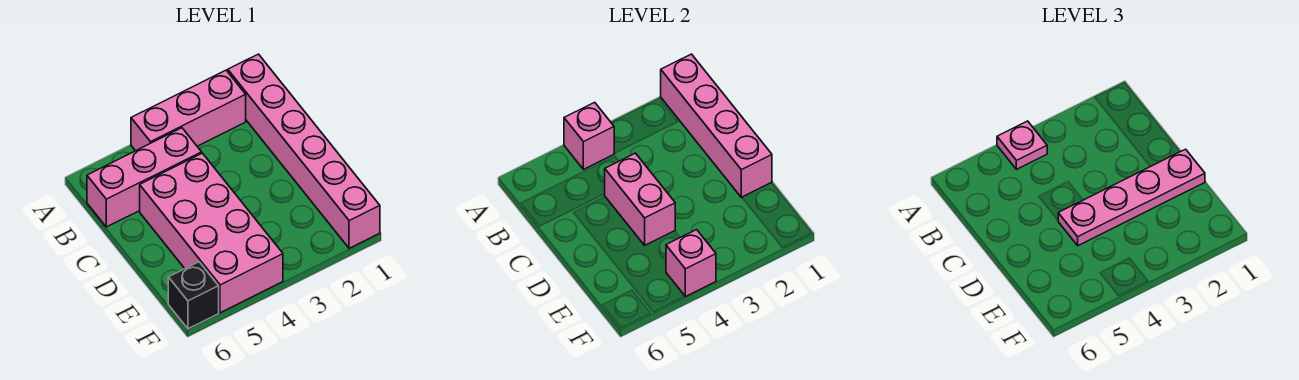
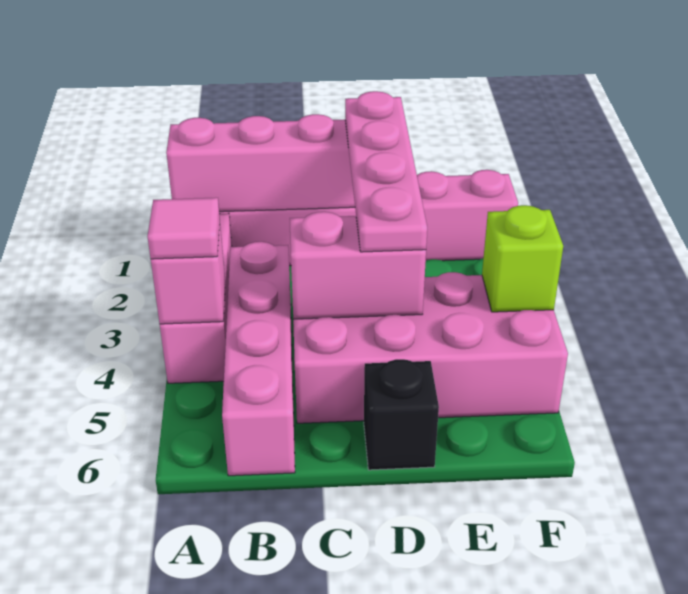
pink 1x1 plate [997,121,1047,169] -> pink 1x1 tile [148,198,220,259]
pink 1x3 brick [87,128,202,227] -> pink 1x4 brick [222,242,295,476]
pink 1x1 brick [666,230,716,297] -> lime 1x1 brick [482,205,563,312]
black 1x1 brick [168,262,219,329] -> black 1x1 brick moved to [364,359,439,470]

